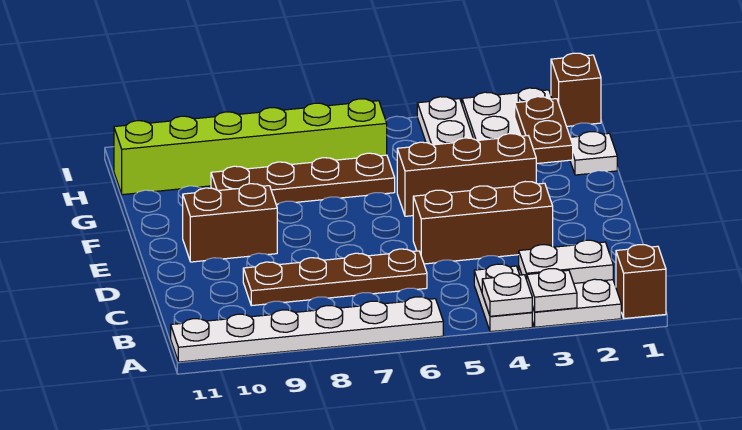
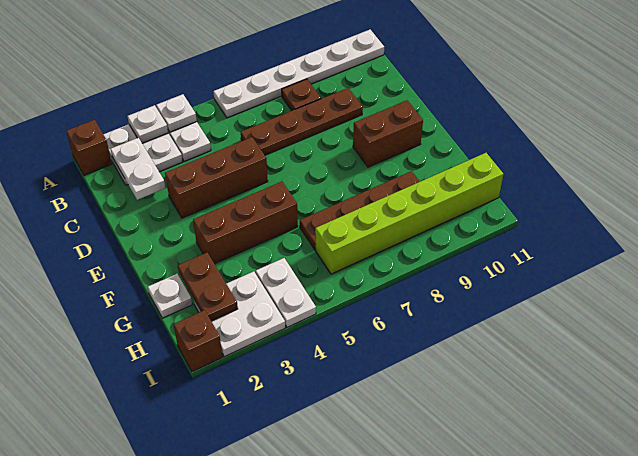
white 1x2 plate [519,240,613,283] -> white 1x2 plate turned to [111,138,165,200]
none -> brown 1x1 plate [282,79,321,111]

